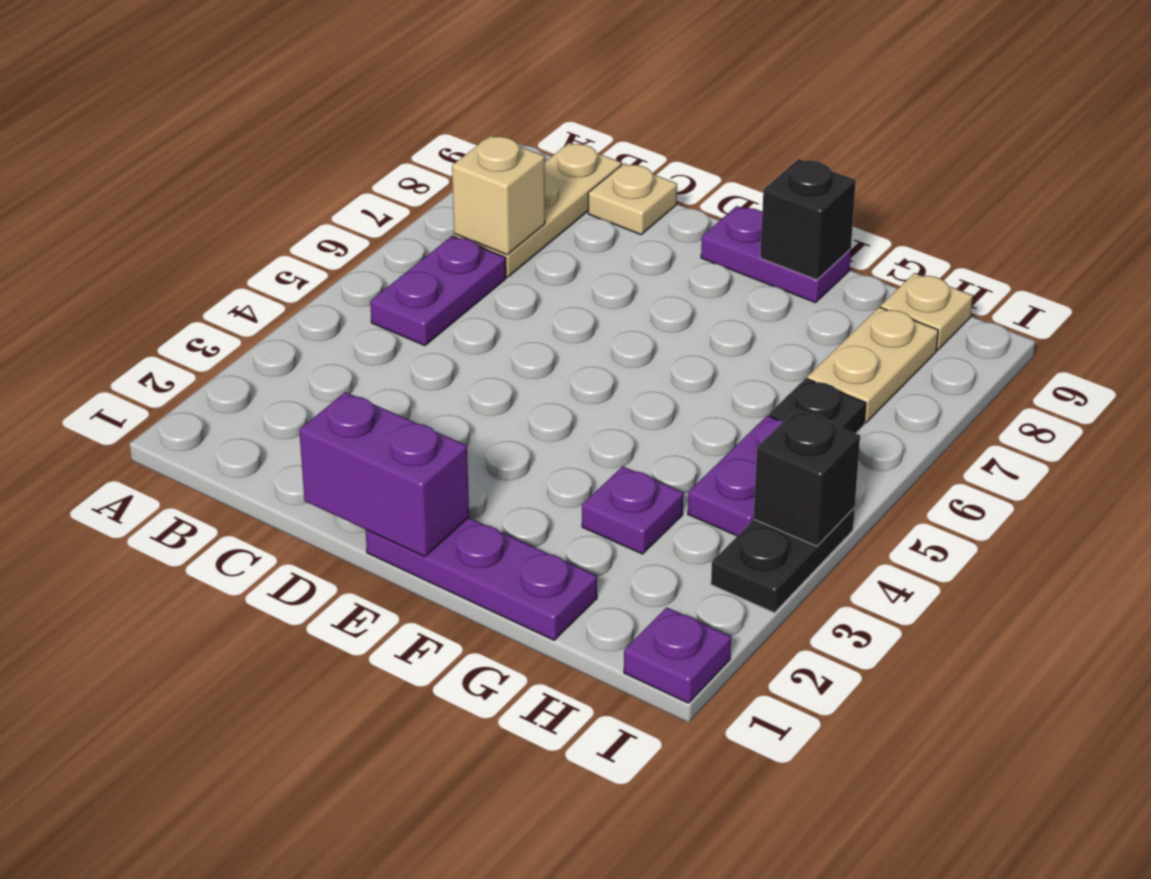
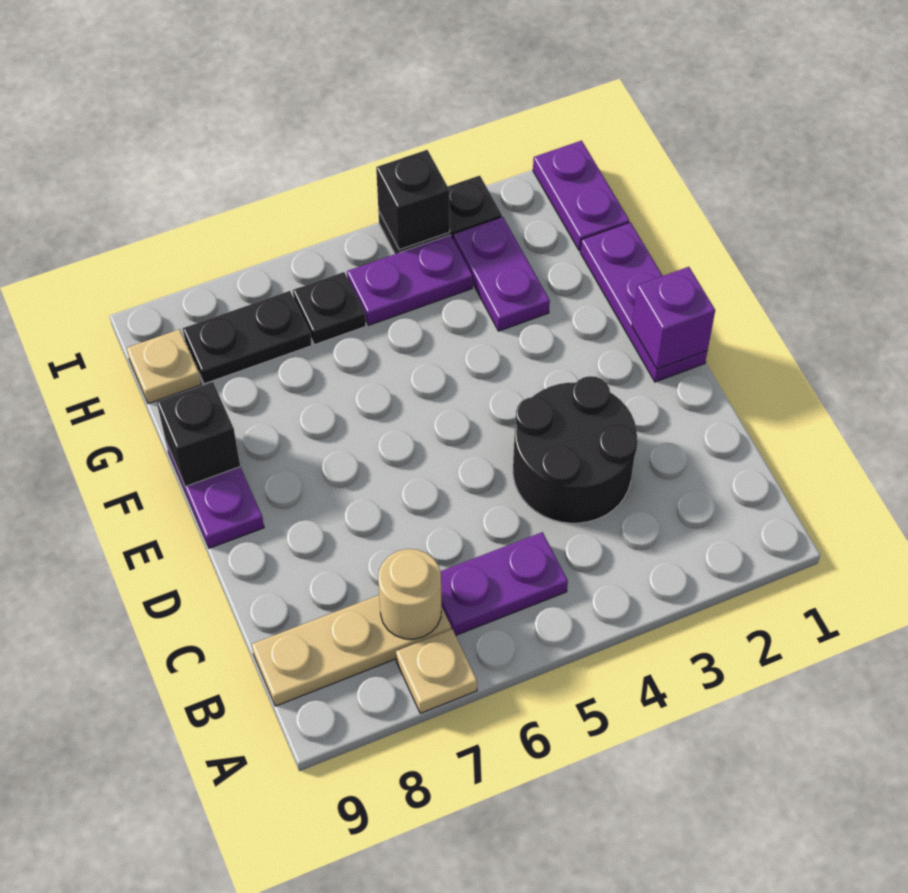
tan 1x1 brick [452,136,545,255] -> tan 1x1 round brick [378,549,441,639]
none -> black 2x2 round brick [513,376,638,523]
tan 1x1 plate [588,163,677,235] -> tan 1x1 plate moved to [396,629,477,713]
purple 1x2 brick [299,392,469,557] -> purple 1x1 brick [632,267,715,369]
purple 1x1 plate [582,466,683,554] -> purple 1x2 plate [453,217,550,331]
tan 1x2 plate [807,307,938,423] -> black 1x2 plate [183,291,312,384]
purple 1x1 plate [624,607,731,703] -> purple 1x2 plate [533,141,629,251]

